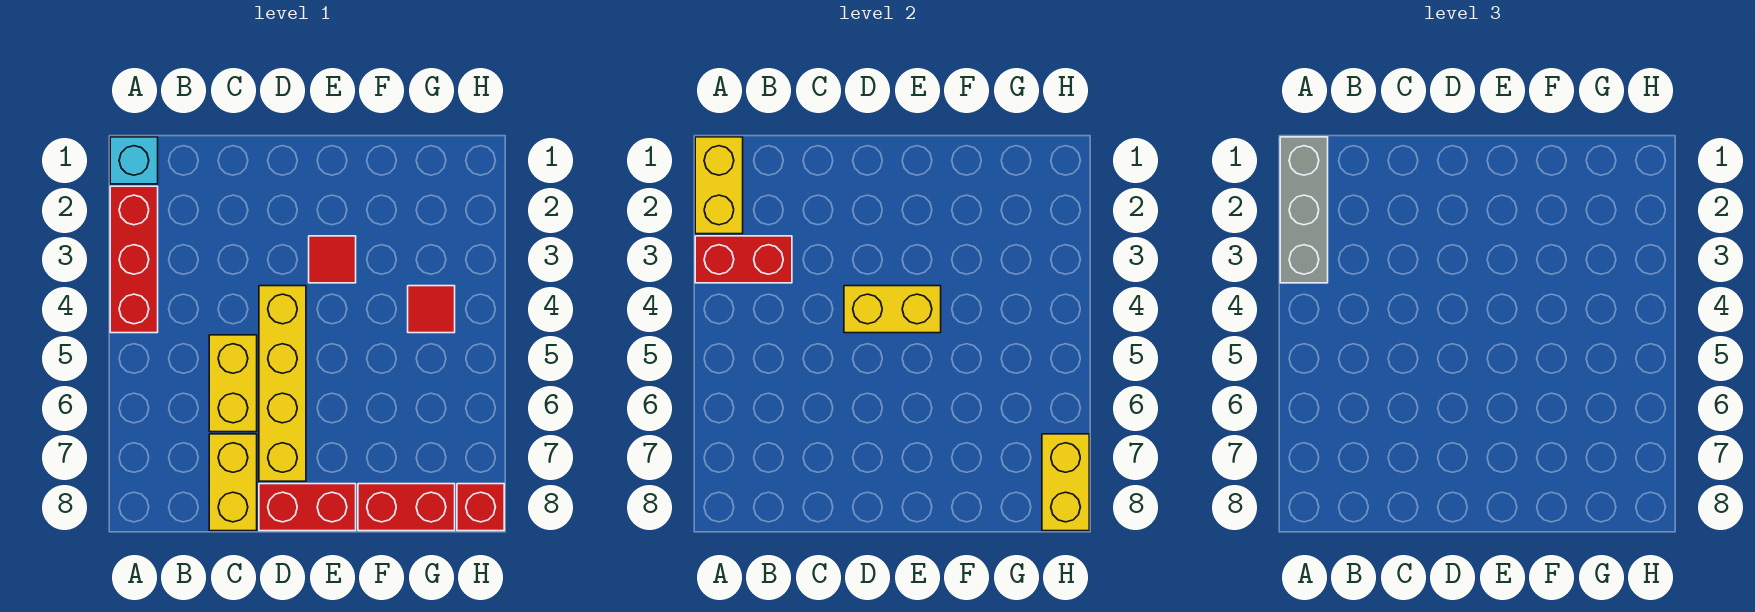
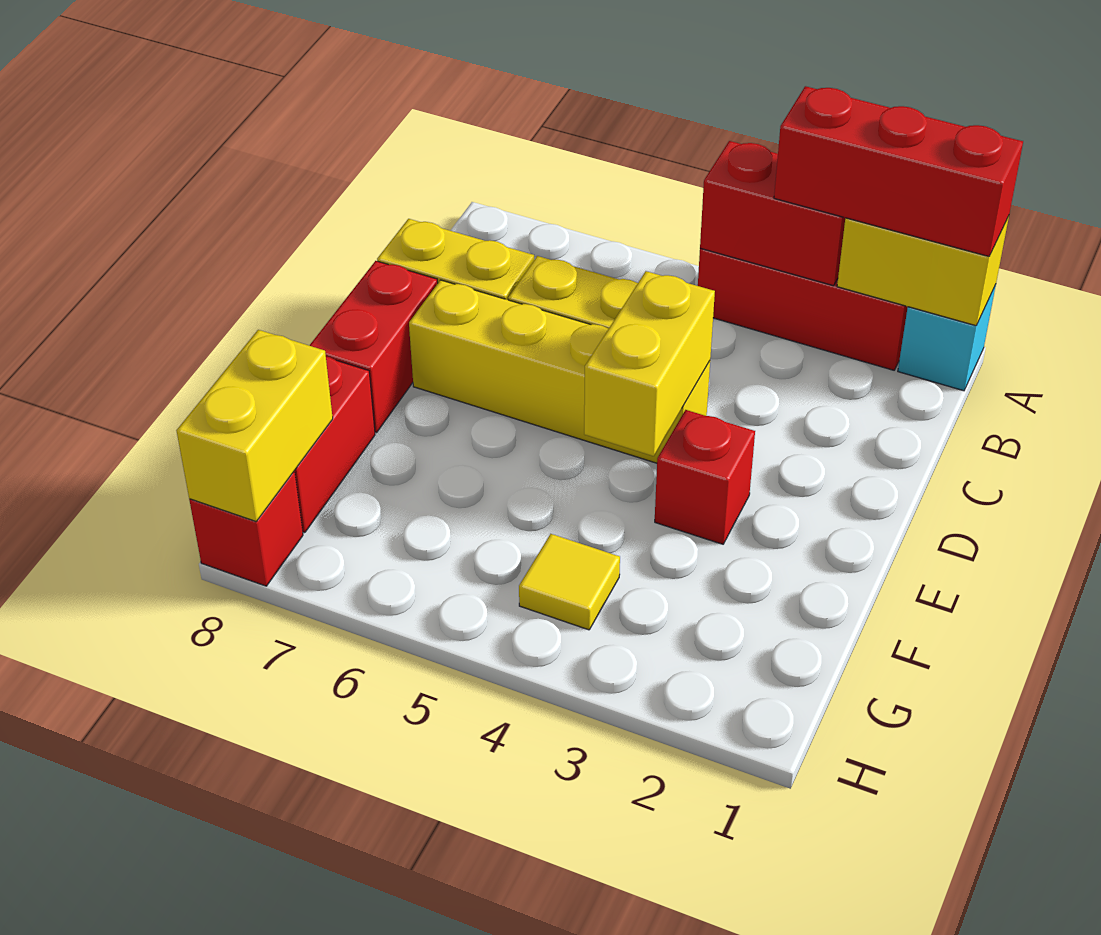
grey 1x3 brick [1280,137,1328,283] -> red 1x3 brick [774,86,1023,256]
red 1x2 brick [695,236,792,283] -> red 1x2 brick turned to [700,141,846,286]
red 1x1 tile [309,236,356,283] -> red 1x1 brick [655,410,755,544]
red 1x1 tile [408,286,455,333] -> yellow 1x1 tile [519,534,620,630]
yellow 1x2 brick [1042,434,1089,531] -> yellow 1x2 brick turned to [176,330,333,521]

